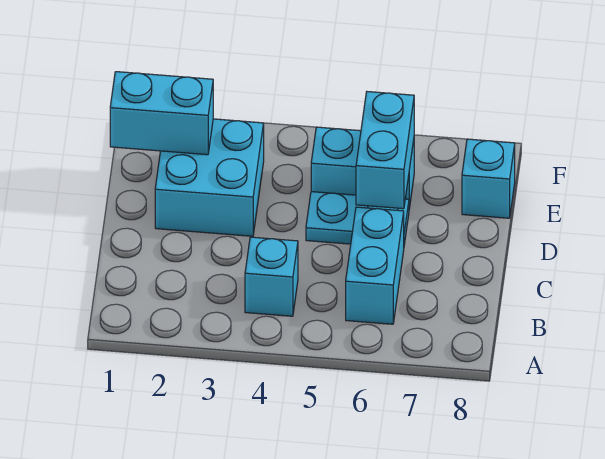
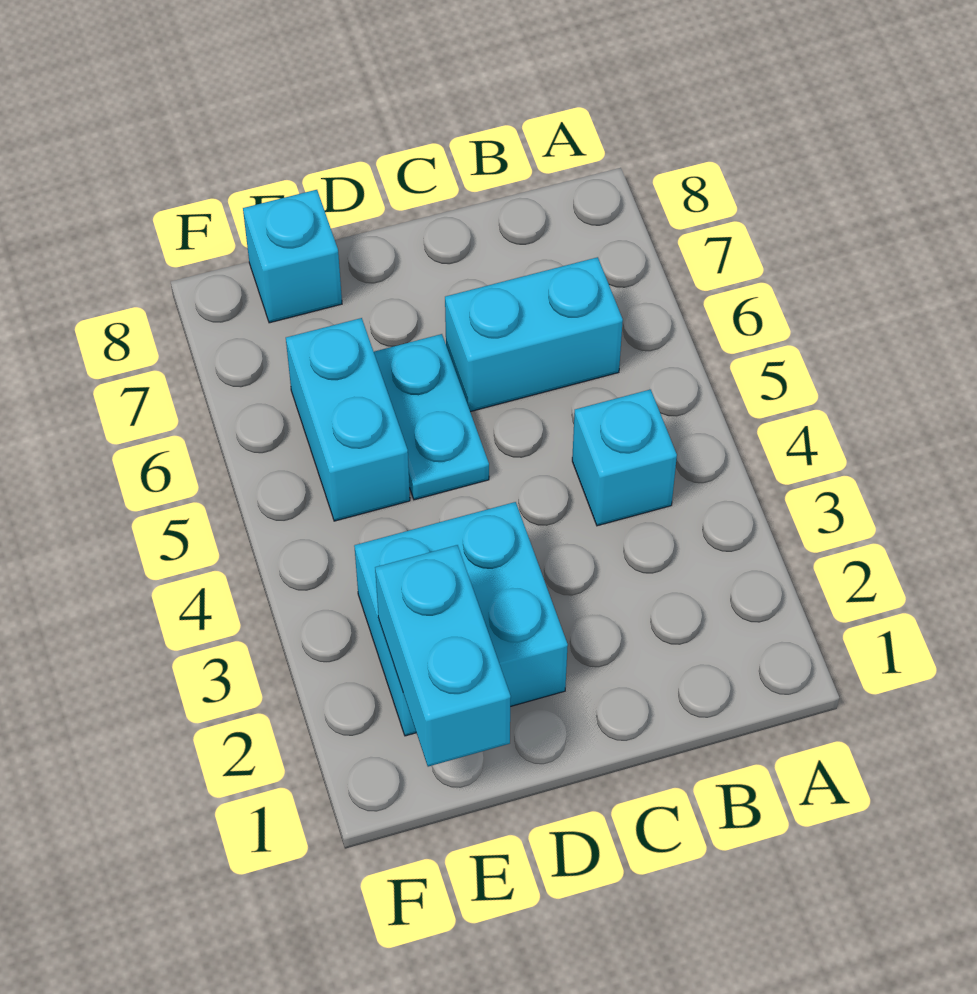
cyan 1x2 brick [356,92,414,209] -> none

